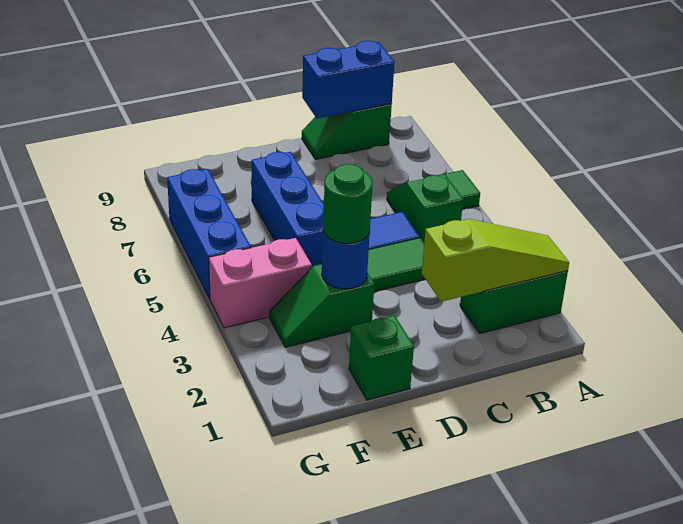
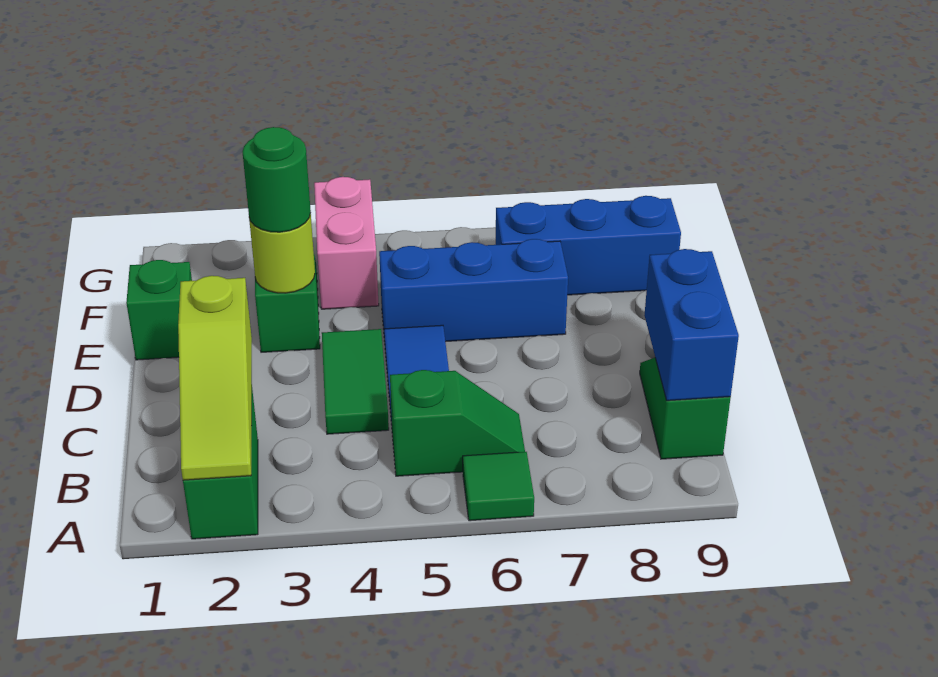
blue 1x1 round brick [322,231,370,289] -> lime 1x1 round brick [249,214,315,293]
blue 1x3 brick [167,169,251,298] -> blue 1x3 brick moved to [496,196,681,295]

